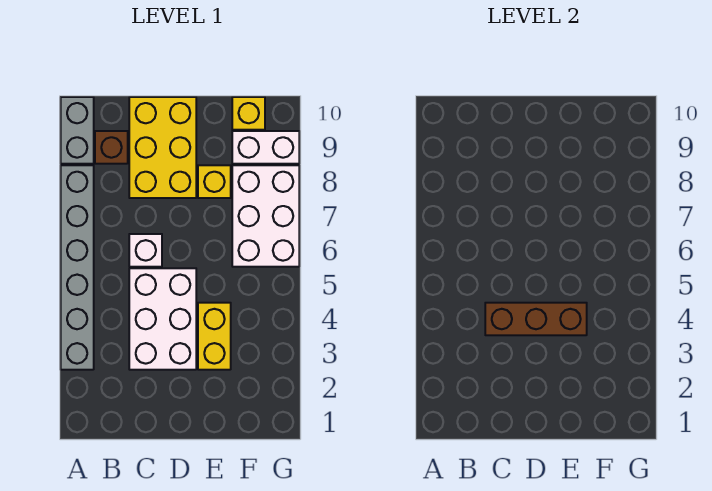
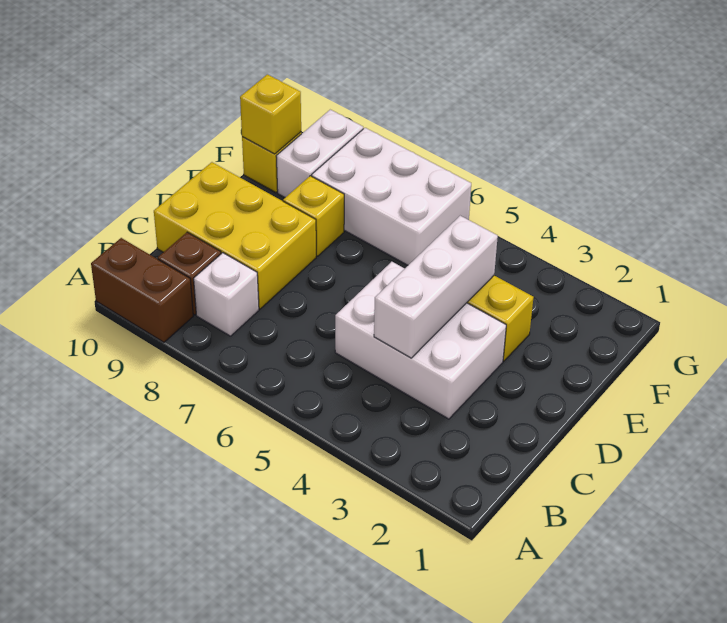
grey 1x6 brick [61,165,94,370] -> none
grey 1x2 brick [61,97,94,164] -> brown 1x2 brick [91,238,193,342]
brown 1x3 brick [485,303,587,335] -> white 1x3 brick [374,216,498,358]
white 1x1 brick [129,234,162,267] -> white 1x1 brick moved to [194,253,259,336]
none -> yellow 1x1 brick [240,74,301,154]

